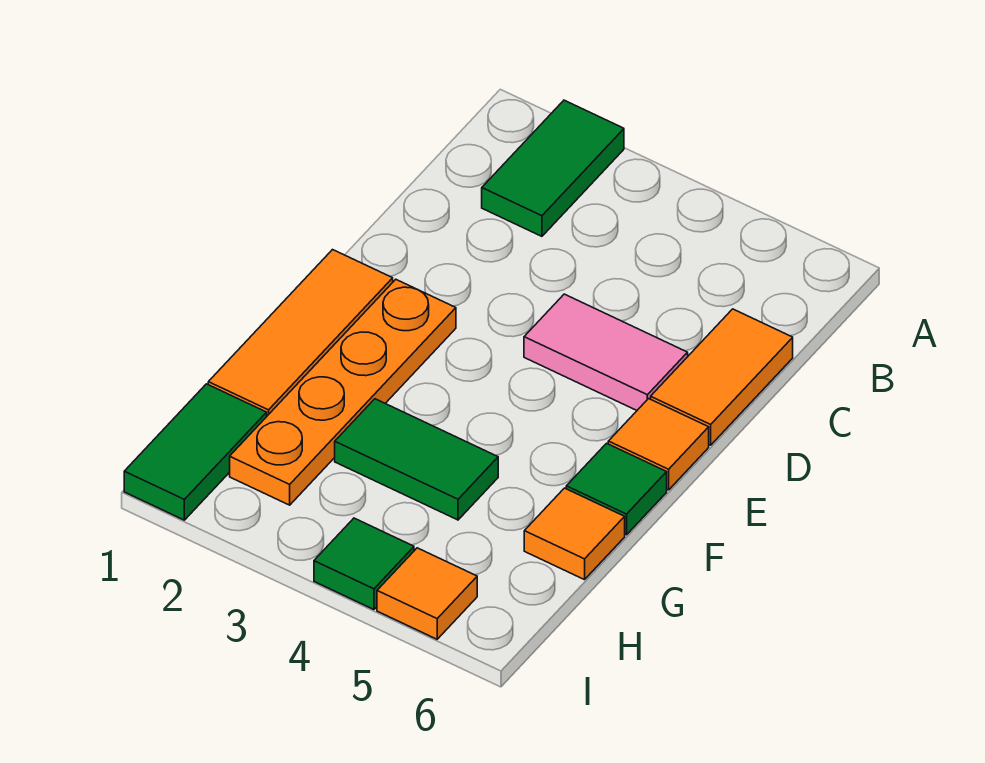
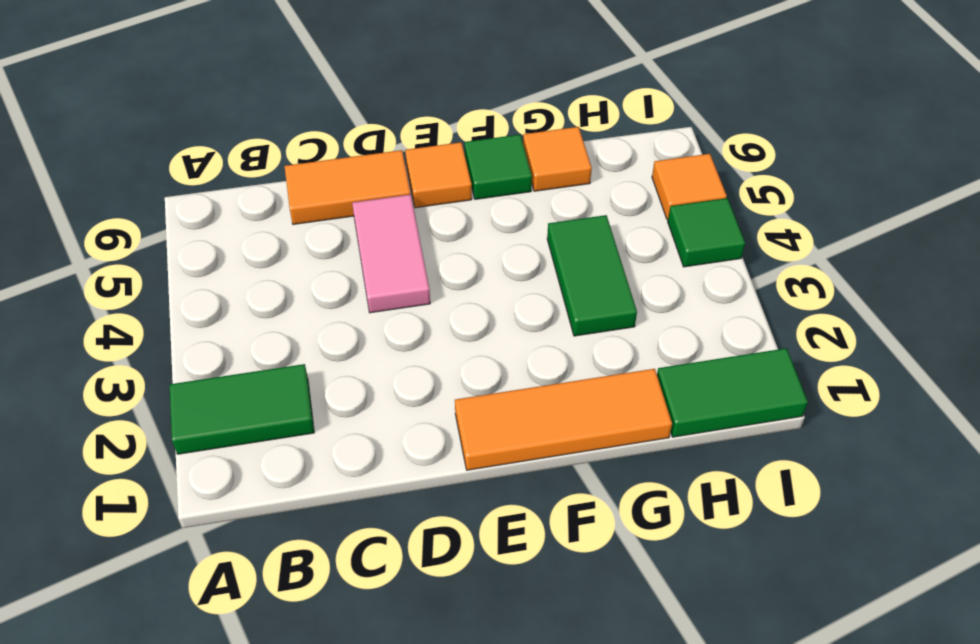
orange 1x4 plate [230,279,456,505] -> none

